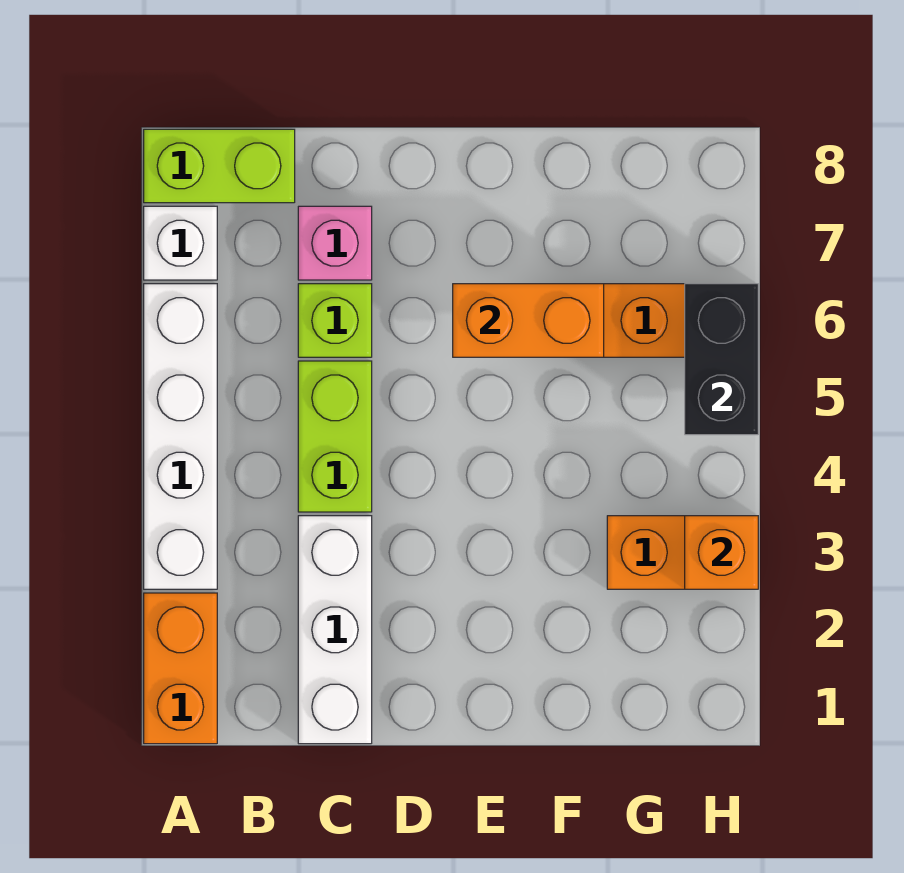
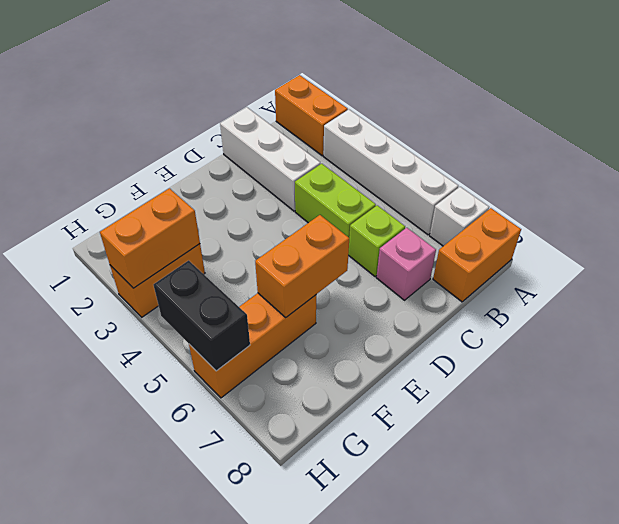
lime 1x2 brick [144,129,295,203] -> orange 1x2 brick [433,208,521,302]
orange 1x1 brick [685,516,758,589] -> orange 1x2 brick [100,188,200,288]

